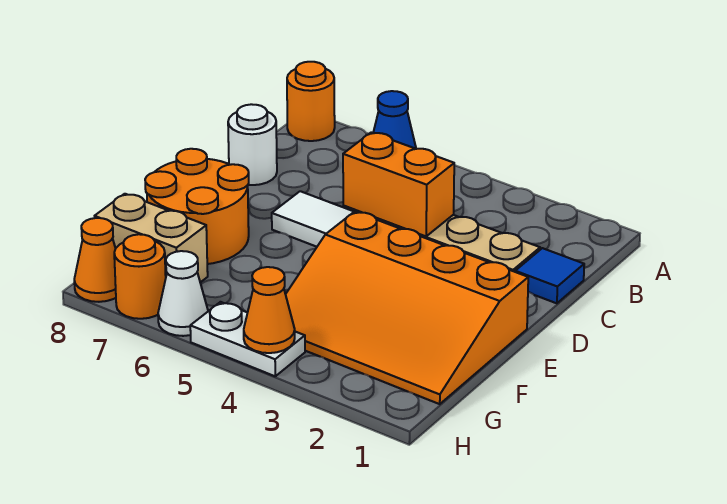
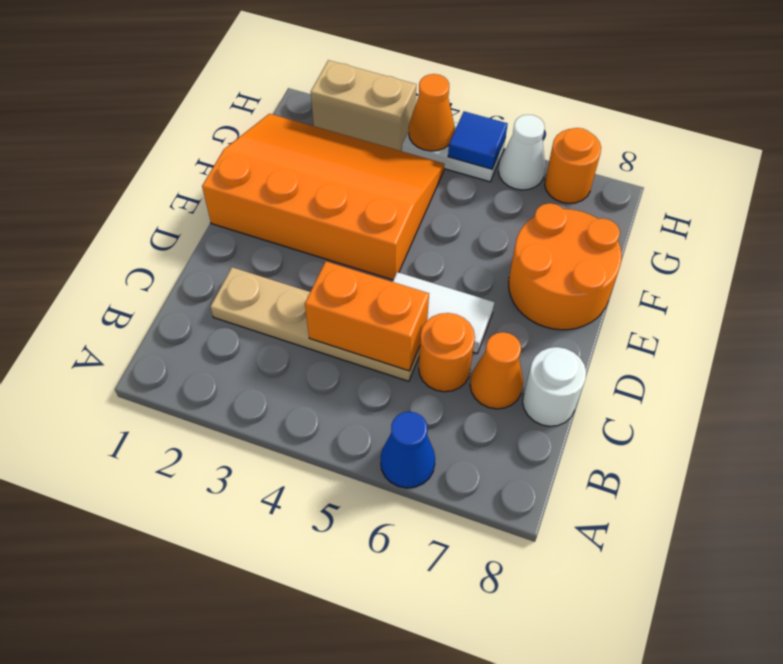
orange 1x1 round brick [287,62,335,141] -> orange 1x1 round brick moved to [419,313,475,392]
blue 1x1 tile [515,248,584,303] -> blue 1x1 tile moved to [448,111,508,169]
tan 1x2 brick [95,194,208,282] -> tan 1x2 brick moved to [311,60,416,151]
orange 1x1 cone [74,218,116,302] -> orange 1x1 cone moved to [470,332,523,409]

